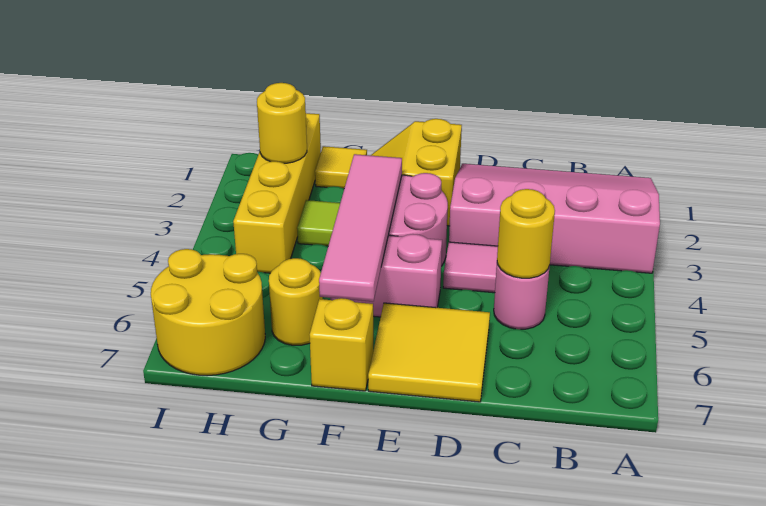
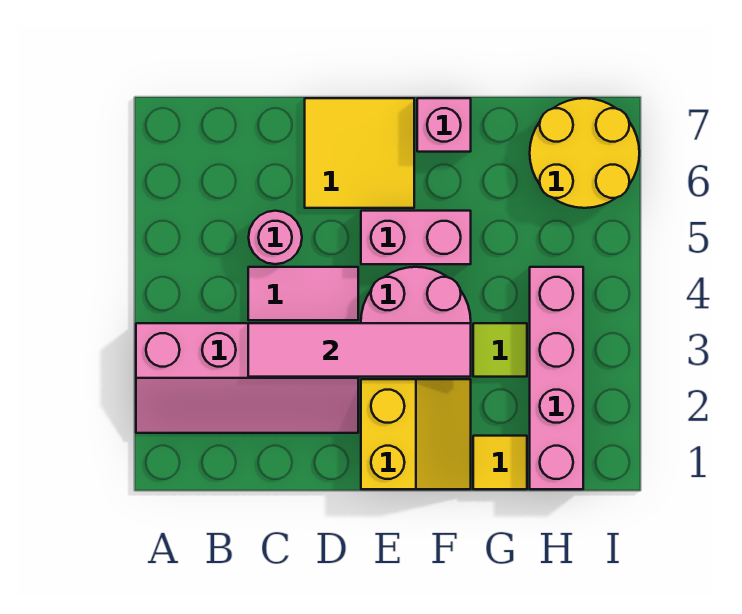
pink 3x4 slope [449,164,660,273] -> pink 2x4 slope [136,323,358,433]
yellow 1x1 round brick [497,189,555,278] -> none
pink 1x4 tile [319,154,402,301] -> pink 1x4 tile turned to [248,323,471,377]
yellow 1x1 brick [310,298,373,391] -> pink 1x1 brick [417,98,471,152]
yellow 1x1 round brick [269,258,323,345] -> none
yellow 1x4 brick [233,113,321,273] -> pink 1x4 brick [530,267,583,489]
yellow 1x1 round brick [257,83,307,163] -> none

